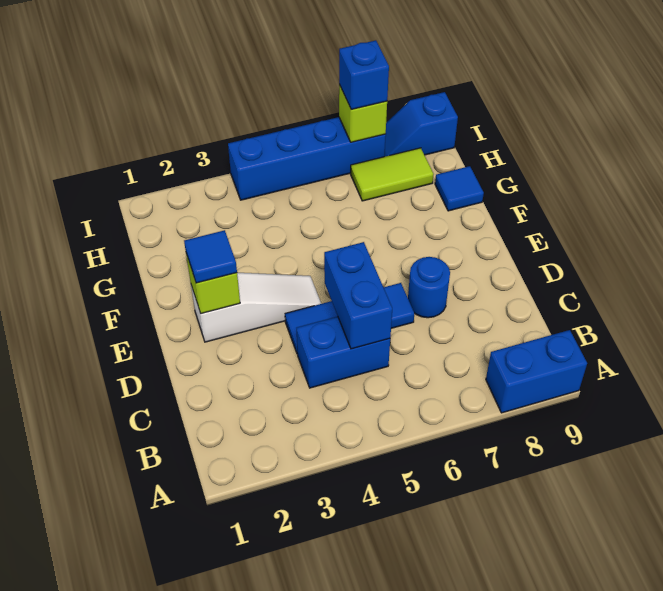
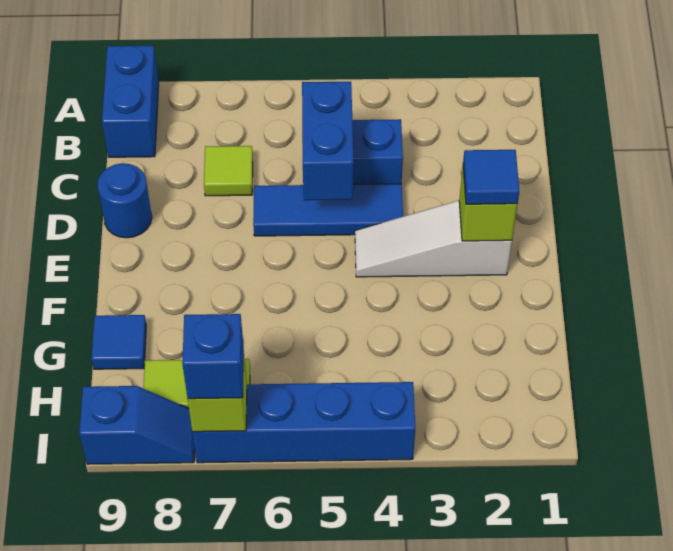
blue 1x2 brick [486,330,587,413] -> blue 1x2 brick turned to [102,46,159,157]
none -> lime 1x1 tile [204,146,253,196]
blue 1x1 round brick [408,257,450,318] -> blue 1x1 round brick moved to [97,163,152,238]

